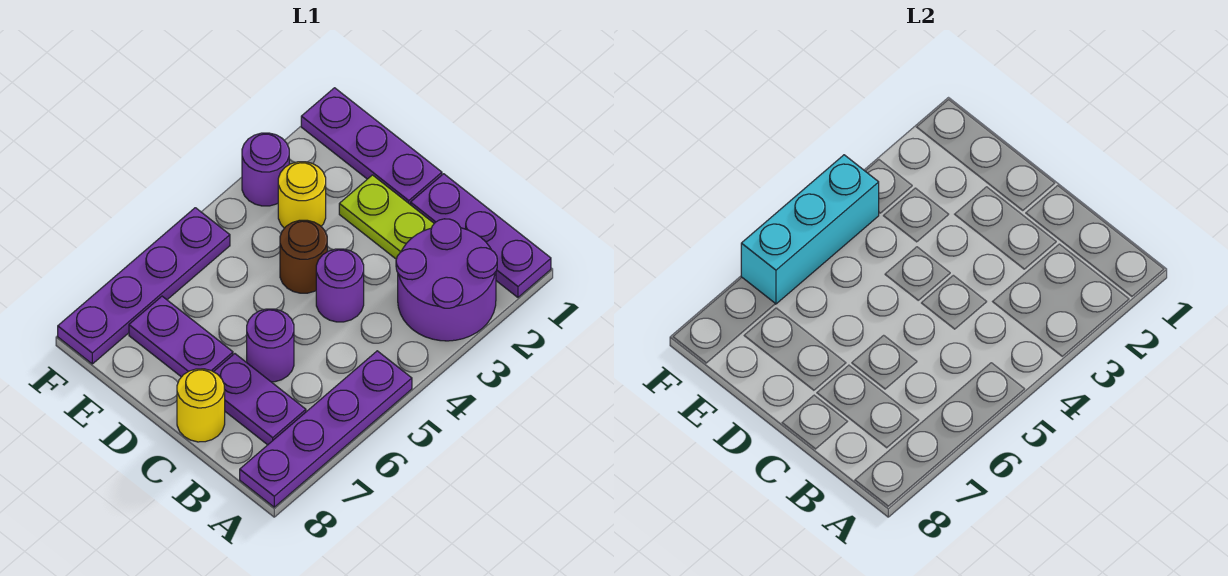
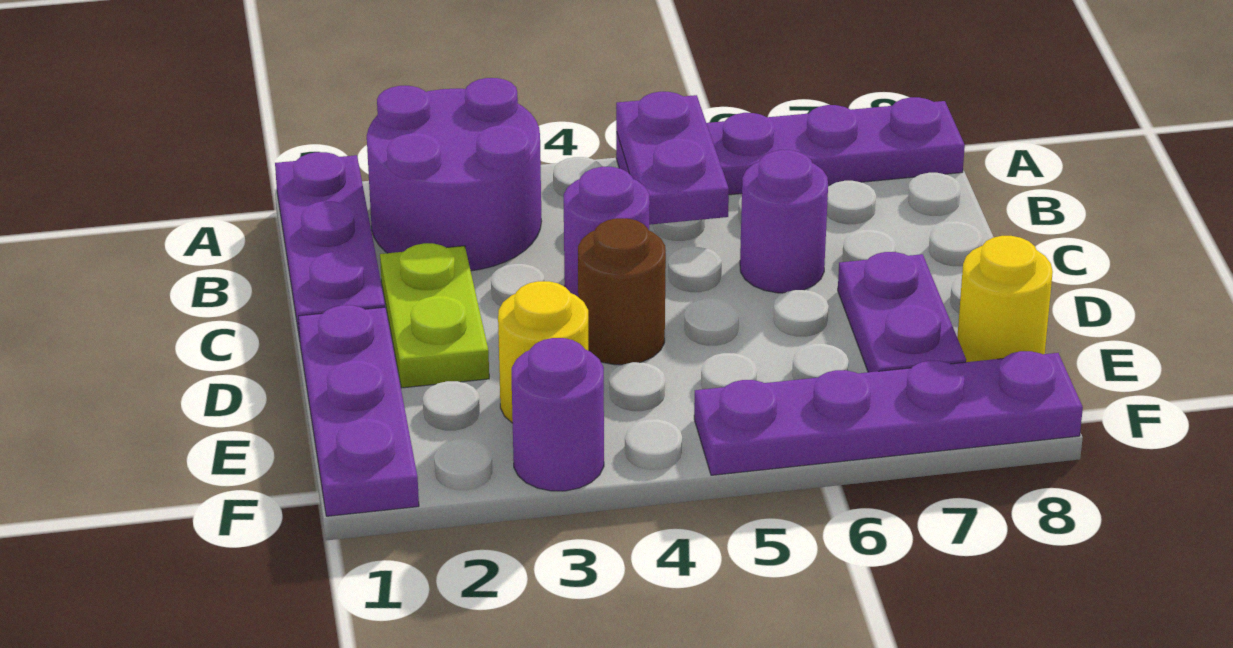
purple 1x2 plate [214,354,306,445] -> purple 1x2 plate moved to [616,92,729,225]
yellow 1x1 round brick [177,369,225,442] -> yellow 1x1 round brick moved to [957,236,1053,362]
cyan 1x3 brick [741,155,879,304] -> none

